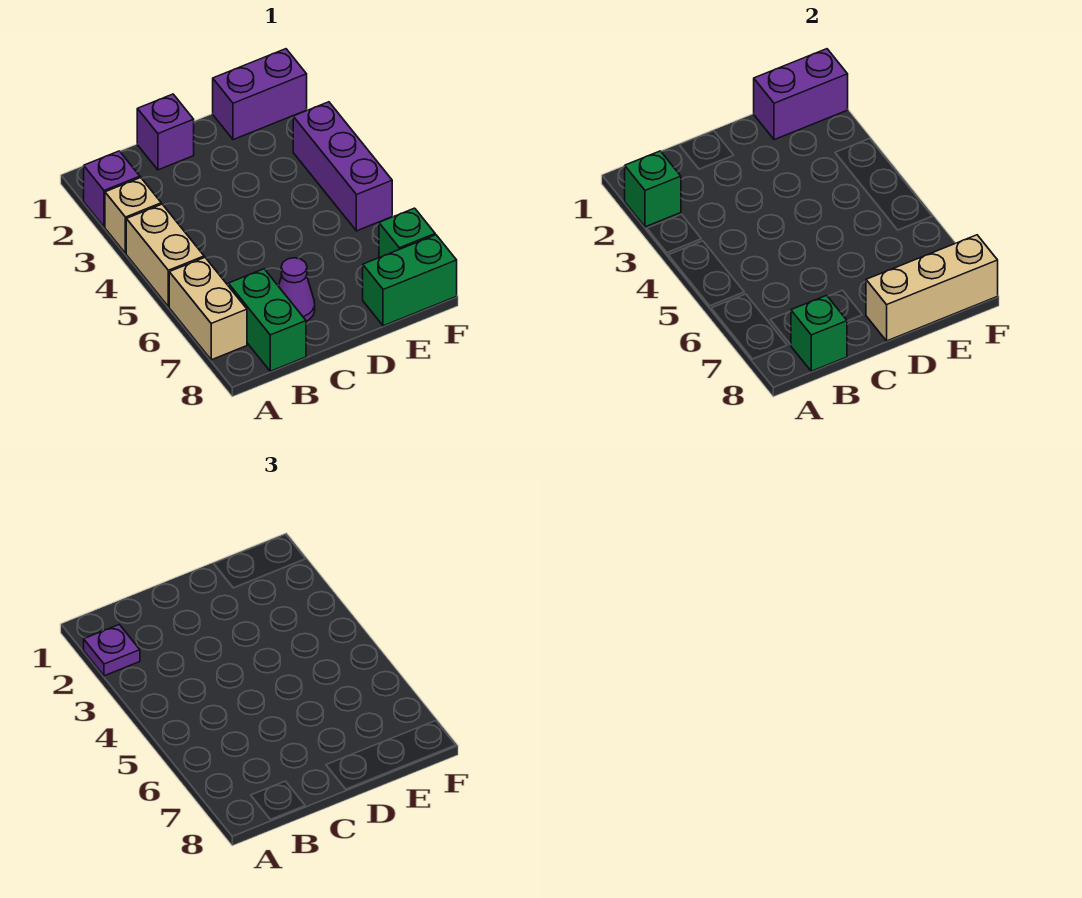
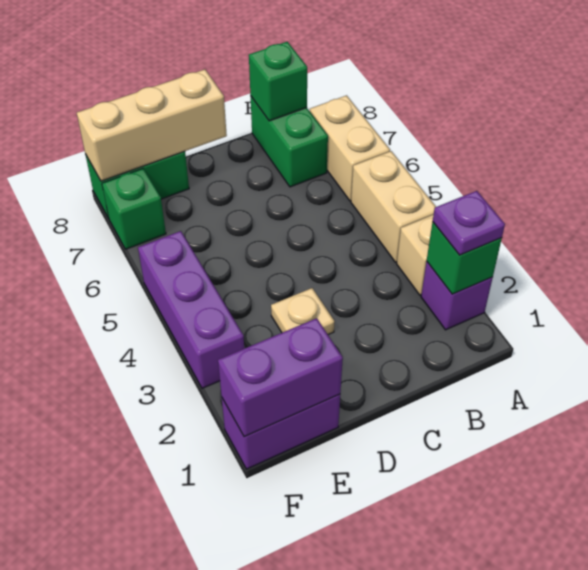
purple 1x1 brick [137,94,194,170] -> none
purple 1x1 cone [279,258,315,321] -> none
none -> tan 1x1 plate [271,288,335,335]

